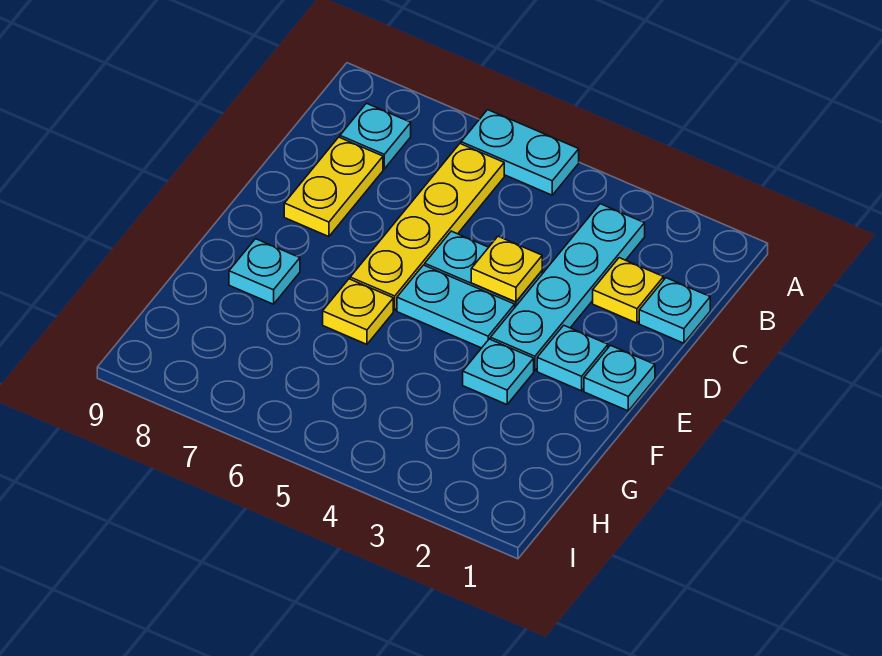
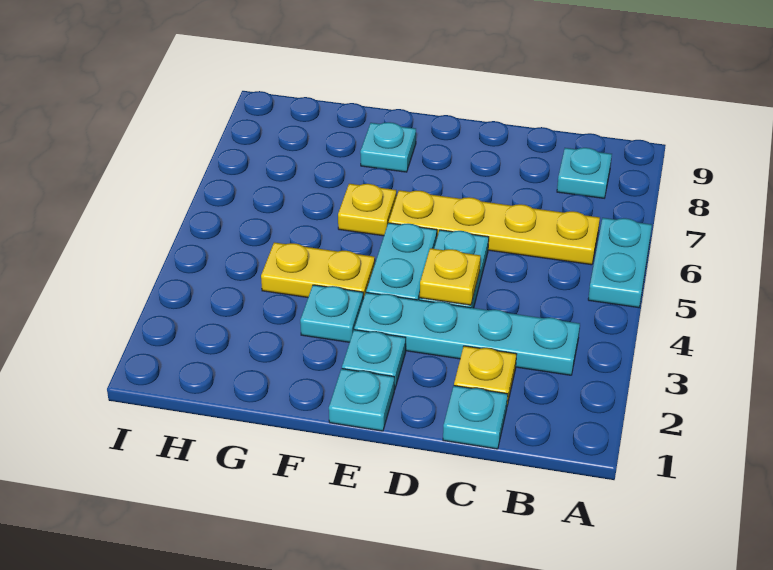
yellow 1x2 plate [284,137,383,237] -> yellow 1x2 plate moved to [261,242,375,299]

